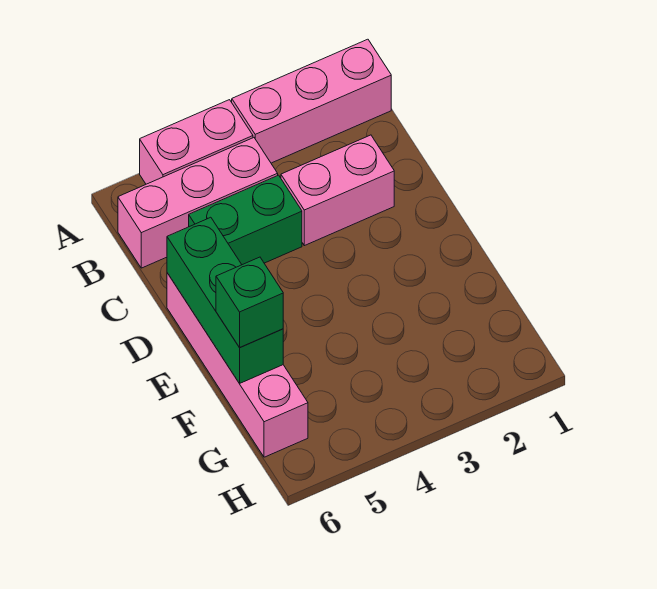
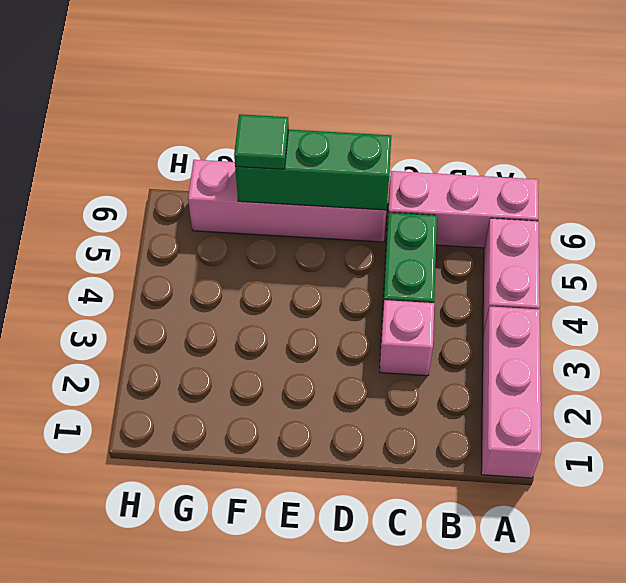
pink 1x3 brick [118,138,278,268] -> pink 1x3 brick turned to [386,171,538,248]
pink 1x2 brick [281,135,394,246] -> pink 1x1 brick [380,300,434,376]
green 1x1 brick [216,257,283,347] -> green 1x1 tile [234,114,289,169]

